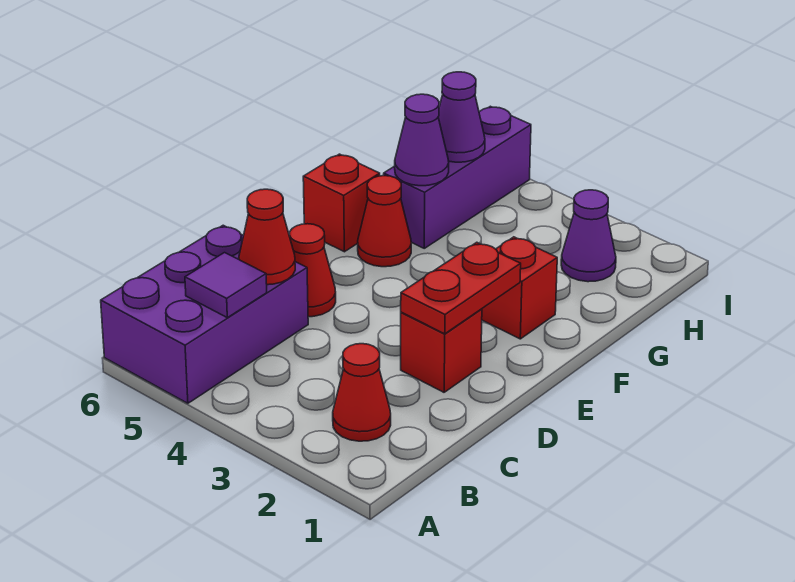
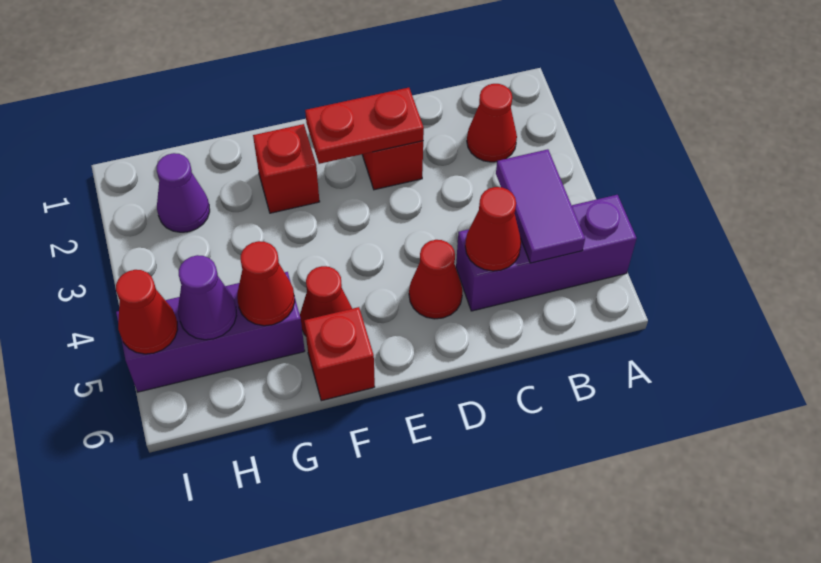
purple 2x3 brick [101,225,308,403] -> purple 1x3 brick [456,195,637,311]
purple 1x1 tile [185,253,267,318] -> purple 1x2 tile [496,149,585,263]
purple 1x1 cone [395,94,449,186] -> red 1x1 cone [237,241,295,326]
none -> red 1x1 cone [116,270,178,354]

